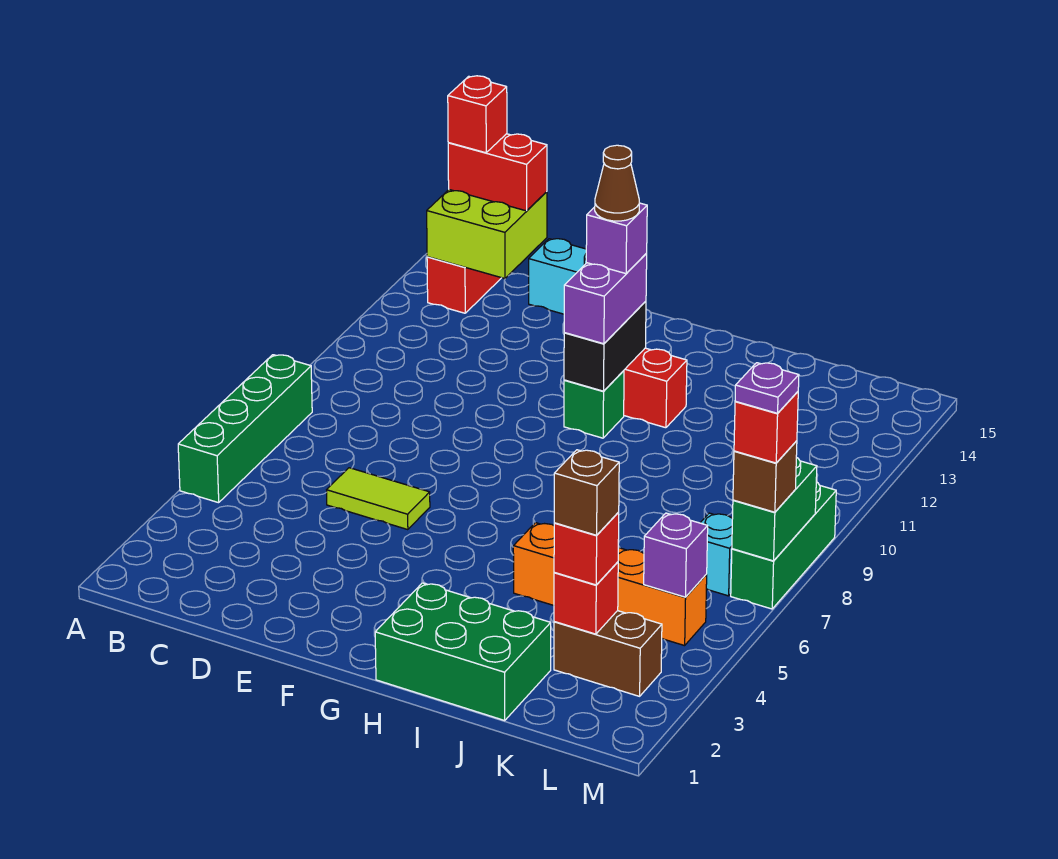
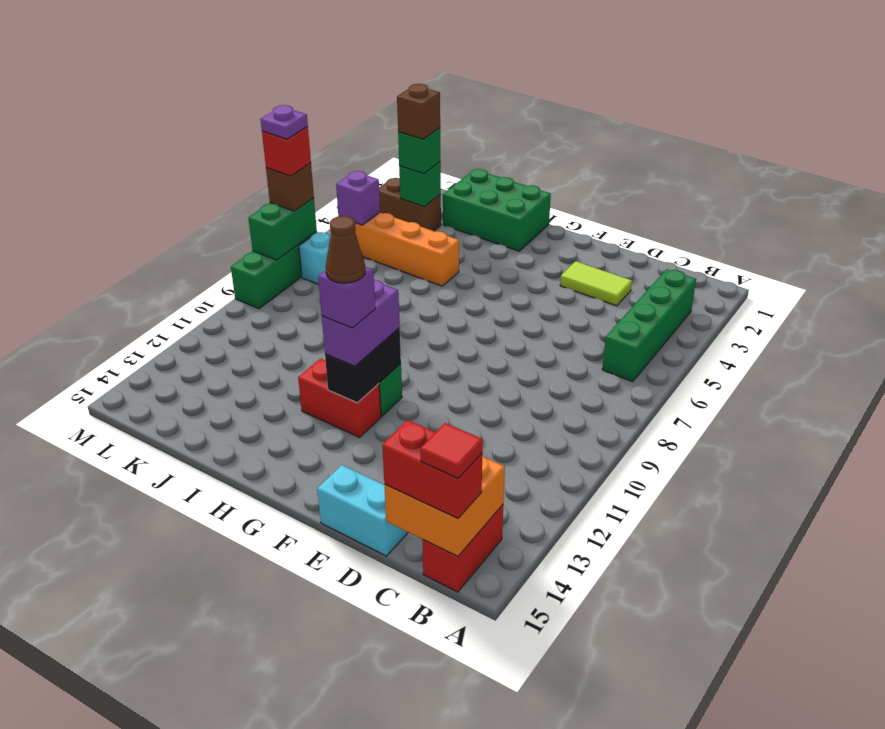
green 1x4 brick [178,355,312,503] -> green 1x4 brick moved to [602,269,696,382]
lime 2x2 brick [427,190,547,279] -> orange 2x2 brick [384,456,505,556]
red 1x1 brick [448,76,507,153] -> red 1x1 tile [420,423,483,478]
lime 1x2 tile [327,468,430,530] -> lime 1x2 tile moved to [560,261,632,306]
red 1x1 brick [554,562,618,634] -> green 1x1 brick [399,162,441,207]
red 1x1 brick [554,513,619,585] -> green 1x1 brick [398,128,440,174]

